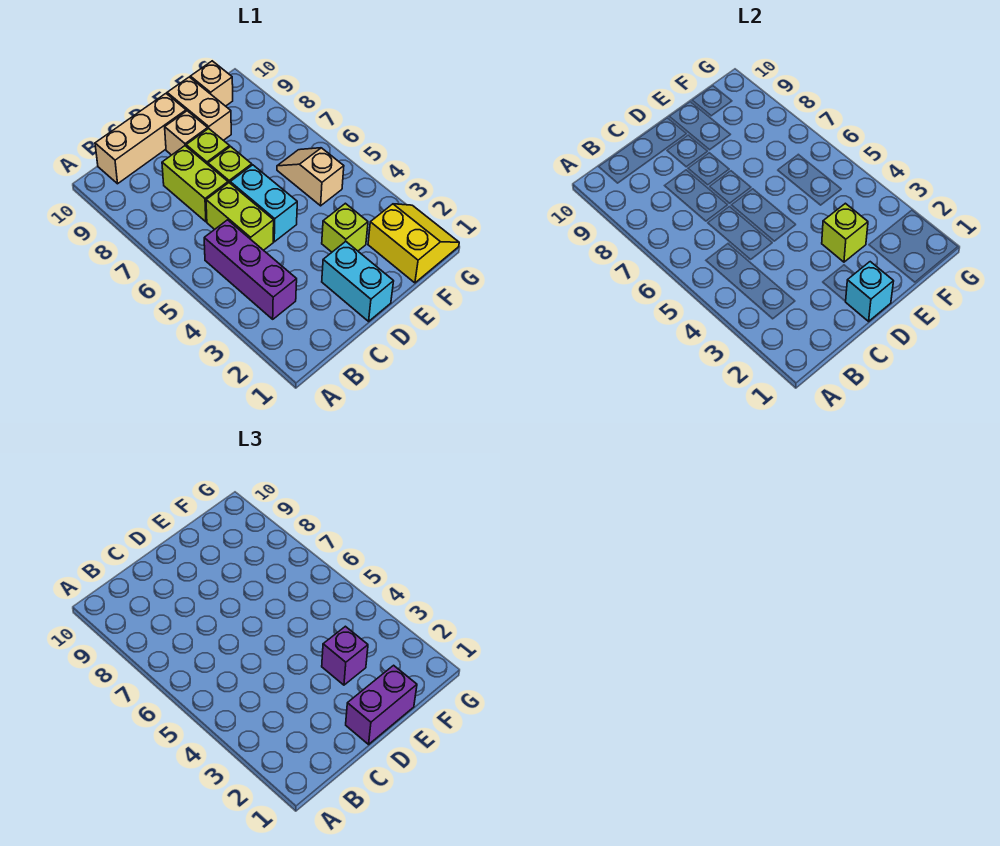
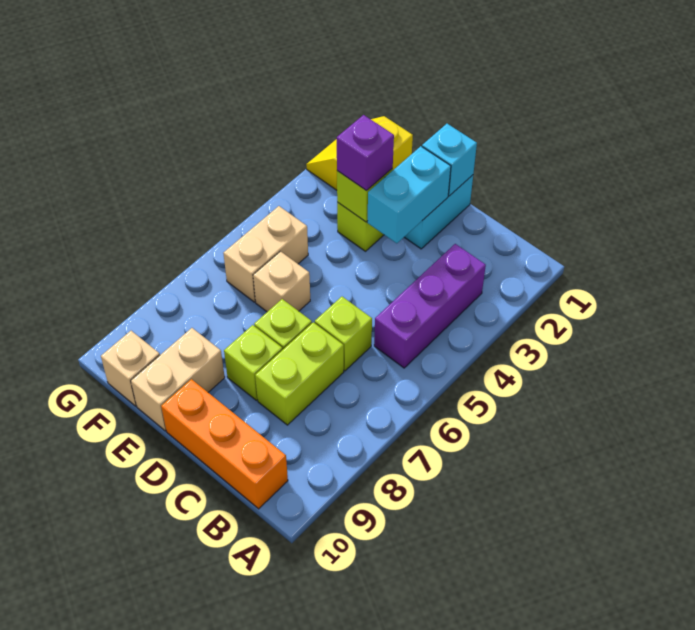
tan 1x3 brick [95,94,186,184] -> orange 1x3 brick [161,379,288,509]
lime 1x2 brick [206,183,274,250] -> lime 1x1 brick [315,297,372,371]
purple 1x2 brick [346,665,417,744] -> none
cyan 1x2 brick [230,165,297,242] -> cyan 1x2 brick moved to [367,146,451,243]
tan 1x1 brick [165,111,208,155] -> tan 1x1 brick moved to [253,251,310,312]
tan 1x2 slope [277,148,344,206] -> tan 1x2 brick [223,206,308,302]

